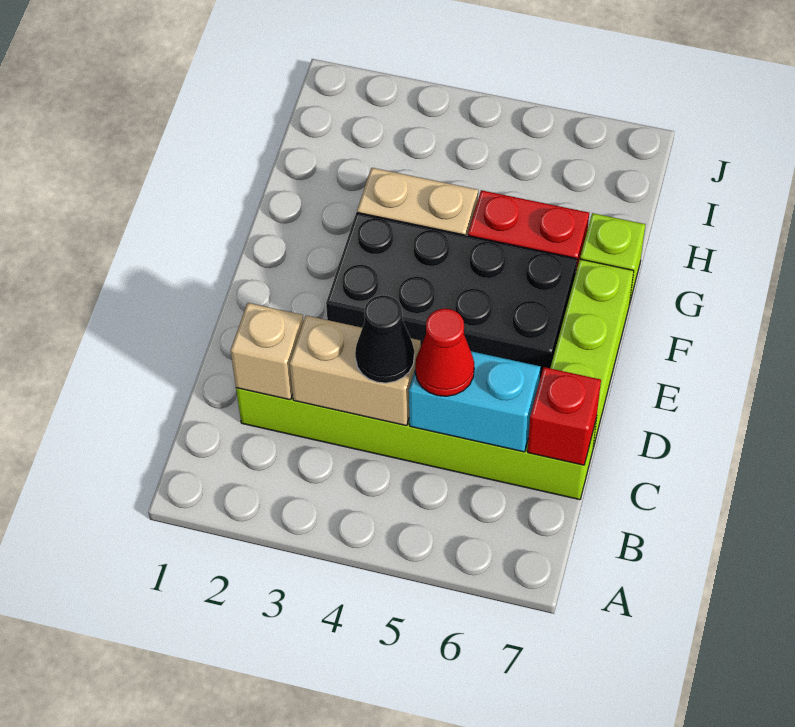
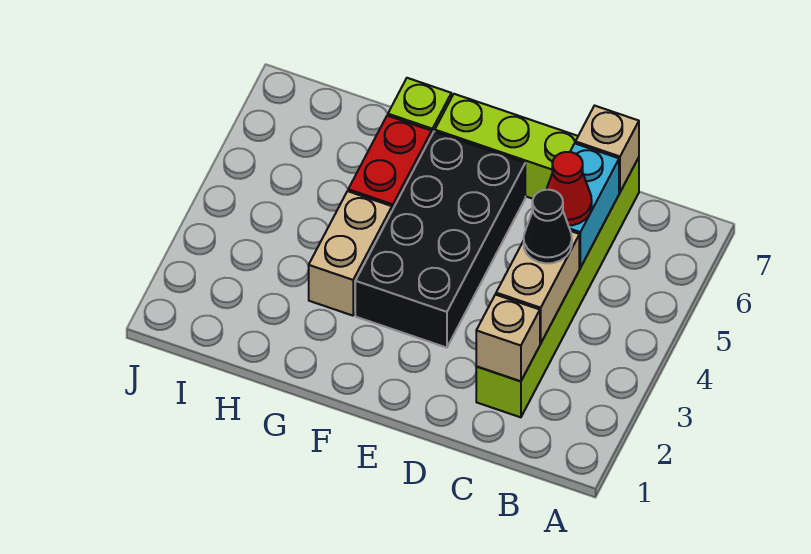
red 1x1 brick [528,367,601,465] -> tan 1x1 brick [575,106,639,192]

